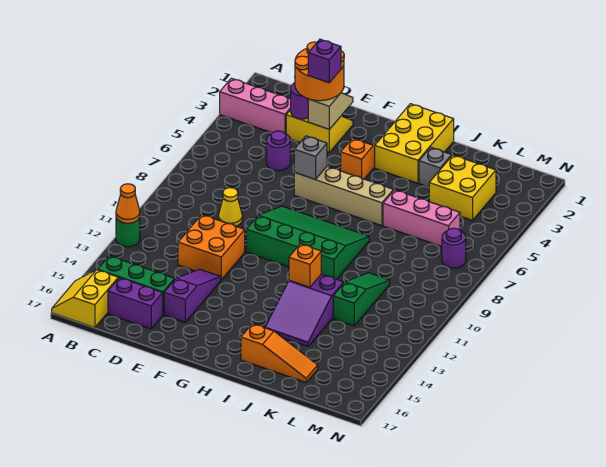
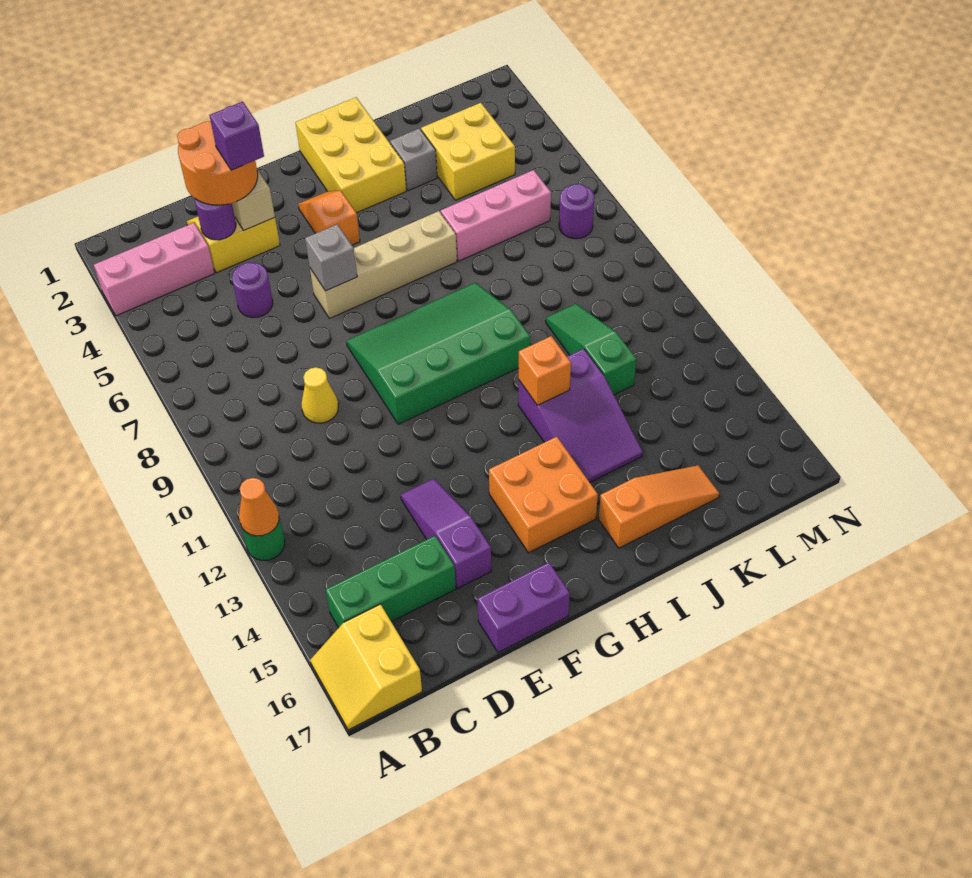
purple 1x2 brick [108,278,163,329] -> purple 1x2 brick moved to [478,563,570,653]
orange 2x2 brick [178,215,245,280] -> orange 2x2 brick moved to [489,437,598,553]

